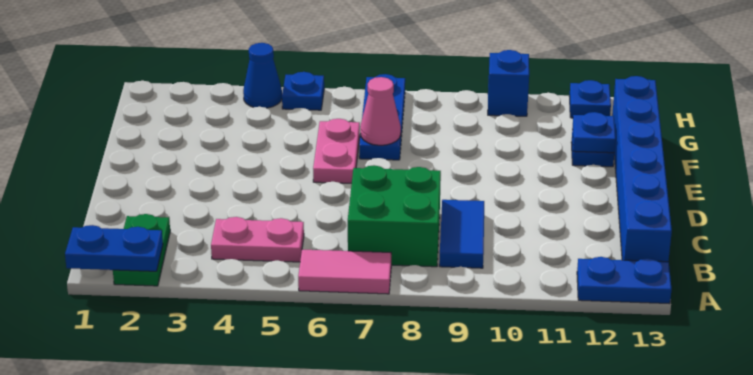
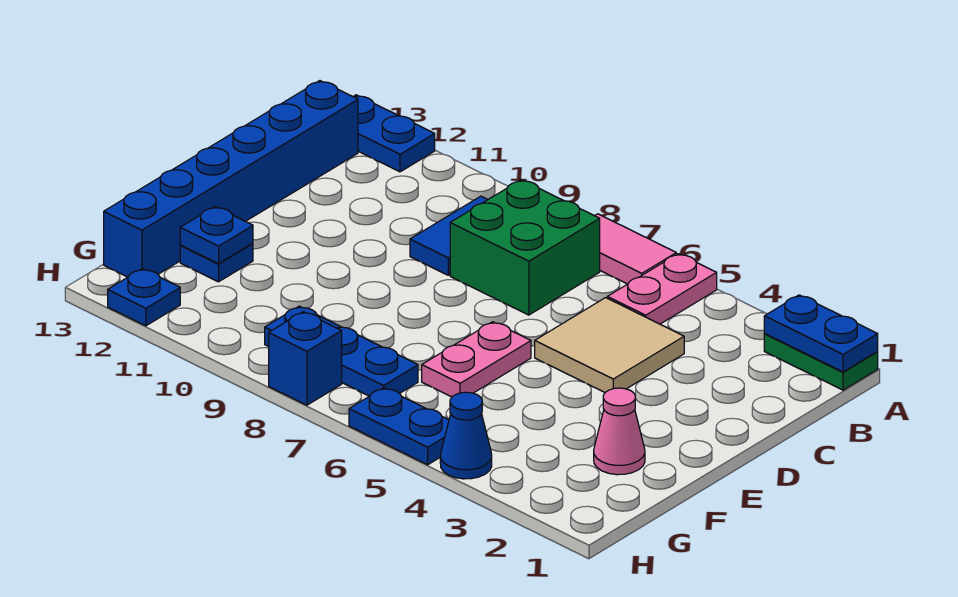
green 1x2 plate [113,214,170,286] -> green 1x2 plate turned to [764,334,878,390]
pink 1x2 plate [211,217,304,262] -> pink 1x2 plate turned to [607,254,717,324]
none -> tan 2x2 tile [535,298,684,392]
blue 1x3 plate [359,74,405,160] -> blue 1x3 plate turned to [265,306,418,396]
pink 1x1 cone [360,77,401,145] -> pink 1x1 cone moved to [594,388,645,475]
blue 1x1 plate [282,72,324,110] -> blue 1x2 plate [349,388,449,465]
blue 1x1 brick [488,50,529,116] -> blue 1x1 brick moved to [269,312,342,405]

